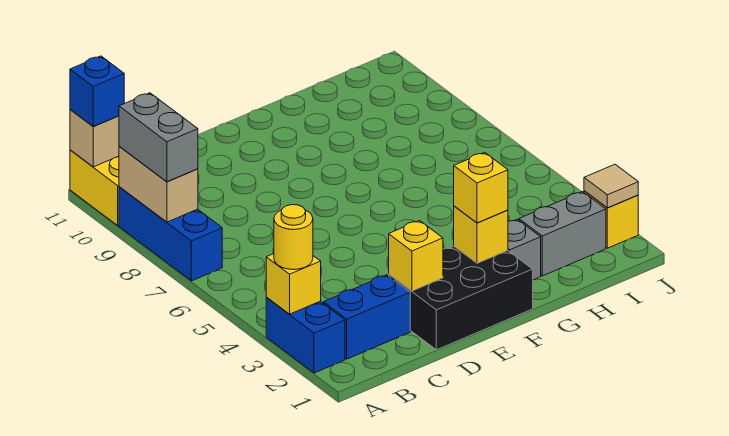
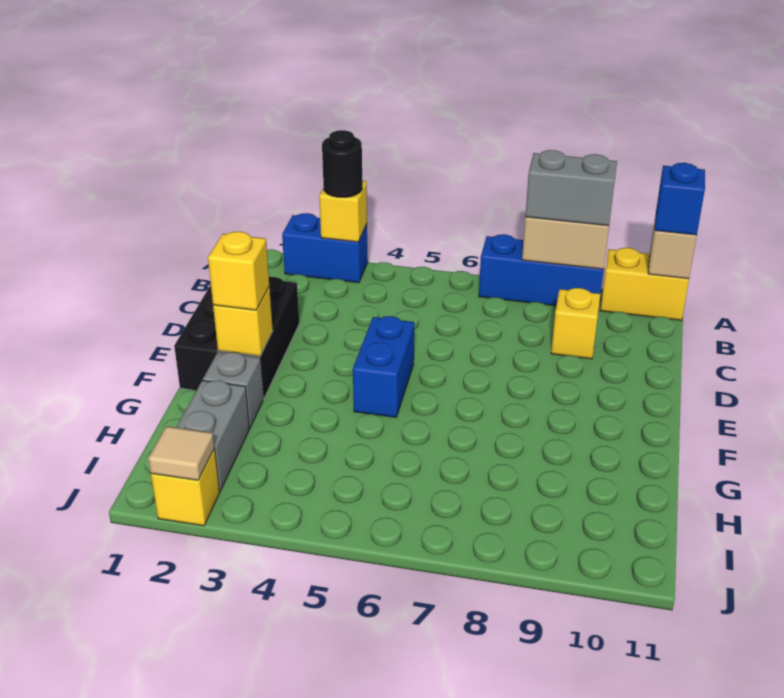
yellow 1x1 round brick [274,205,313,270] -> black 1x1 round brick [322,130,362,197]
blue 1x2 brick [323,275,410,359] -> blue 1x2 brick moved to [353,316,414,417]
yellow 1x1 brick [389,221,443,291] -> yellow 1x1 brick moved to [551,288,600,359]

